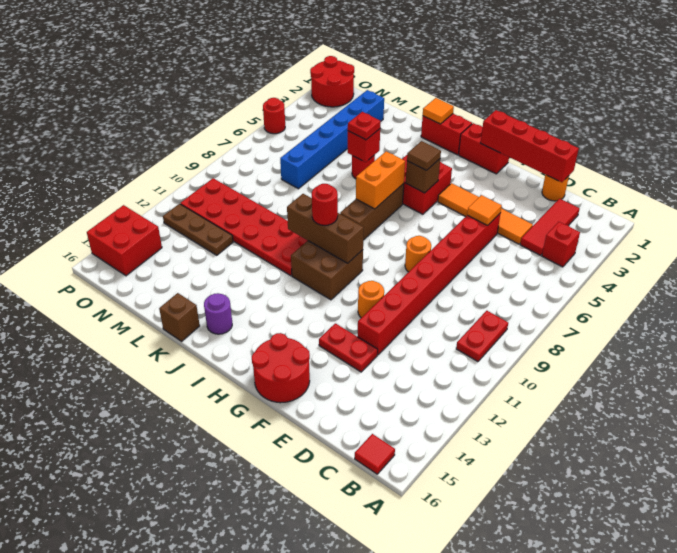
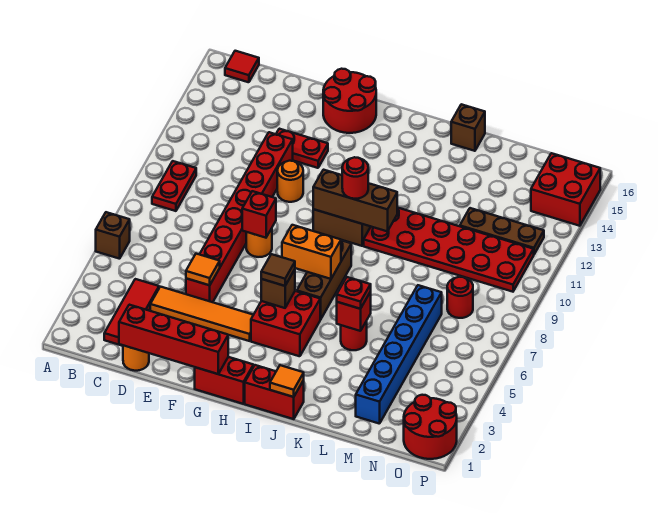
none -> brown 1x1 brick [96,212,130,259]
red 1x1 brick [542,222,580,267] -> red 1x1 brick moved to [242,191,276,238]
orange 1x2 brick [356,151,405,209] -> orange 1x2 brick turned to [282,225,341,279]
purple 1x1 round brick [204,293,232,334] -> none
red 1x1 round brick [263,98,285,134] -> red 1x1 round brick moved to [447,277,473,318]

